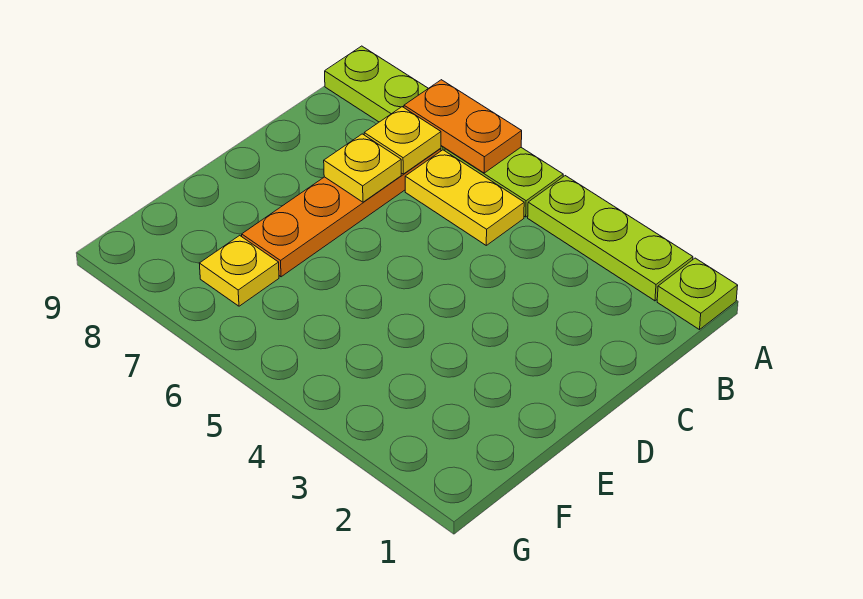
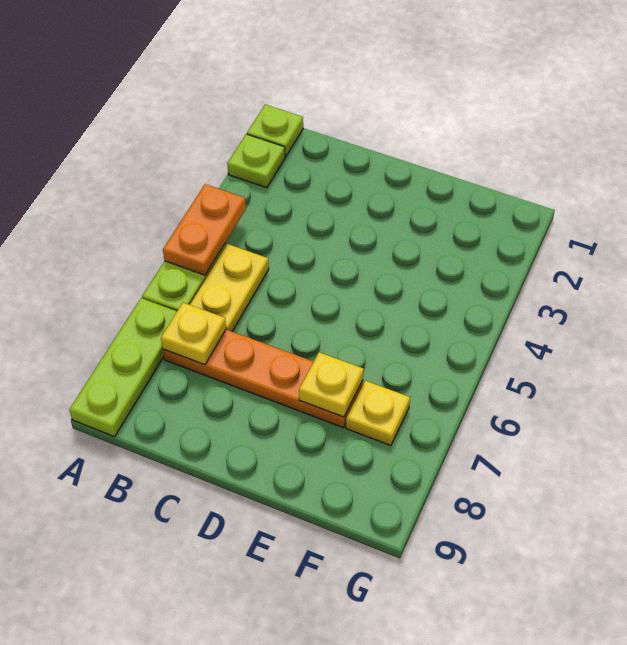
lime 1x3 plate [528,176,693,301] -> lime 1x1 plate [227,134,285,188]
orange 1x2 plate [404,80,522,173] -> orange 1x2 plate moved to [163,184,246,275]
yellow 1x1 plate [324,134,401,202] -> yellow 1x1 plate moved to [299,352,364,417]

